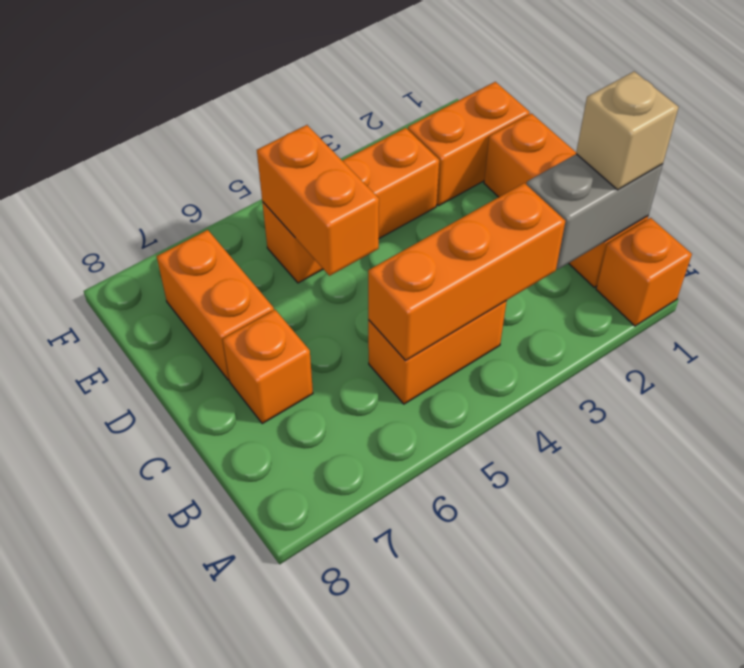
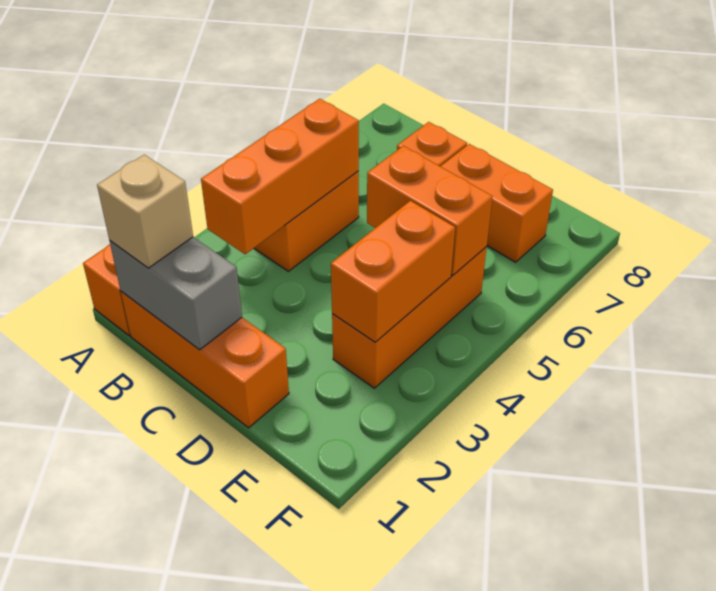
grey 1x2 brick [526,154,663,269] -> grey 1x2 brick turned to [110,237,242,350]
orange 1x2 brick [408,82,530,206] -> orange 1x2 brick moved to [331,201,455,342]

